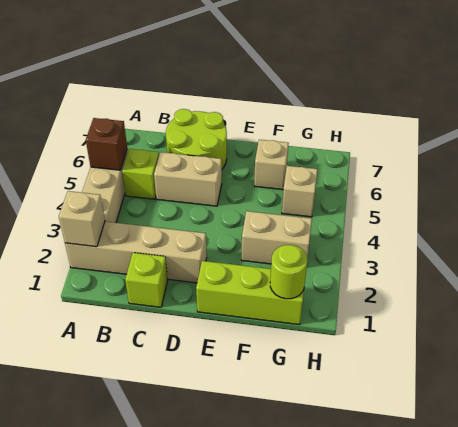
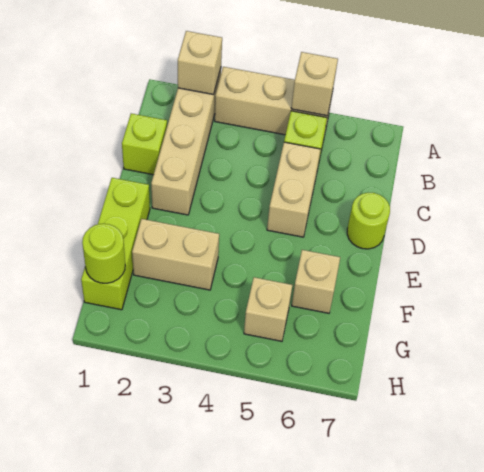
brown 1x1 brick [86,118,127,170] -> tan 1x1 brick [291,52,338,116]
lime 2x2 round brick [166,109,227,169] -> lime 1x1 round brick [347,193,390,249]
tan 1x2 brick [241,211,312,264] -> tan 1x2 brick turned to [132,219,219,290]

